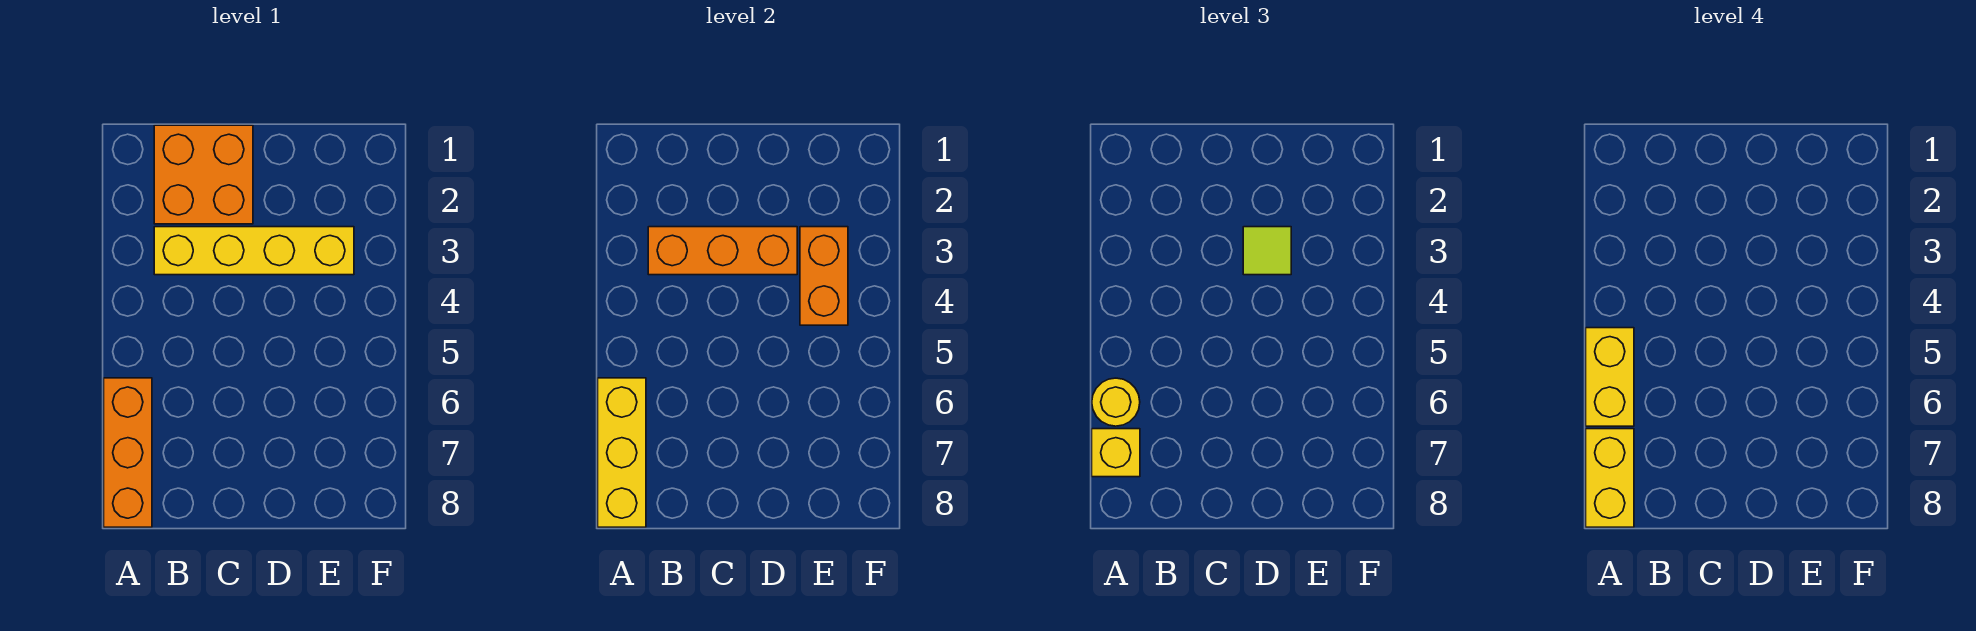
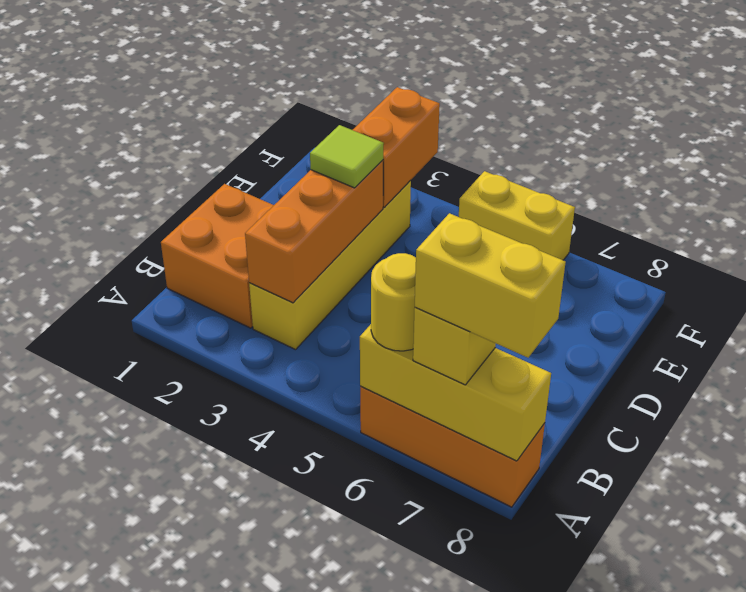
yellow 1x2 brick [1586,328,1634,426] -> yellow 1x2 brick moved to [459,171,575,260]
orange 1x2 brick [800,227,848,325] -> orange 1x2 brick turned to [353,87,440,207]

